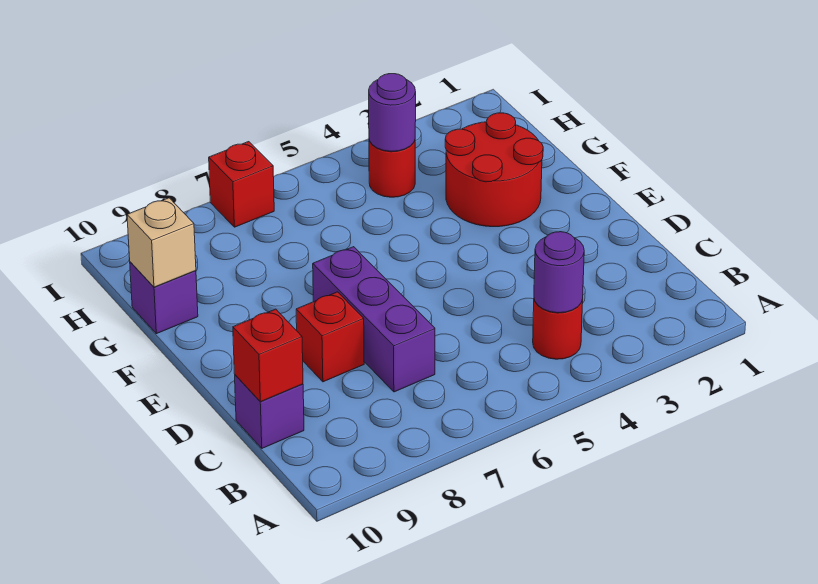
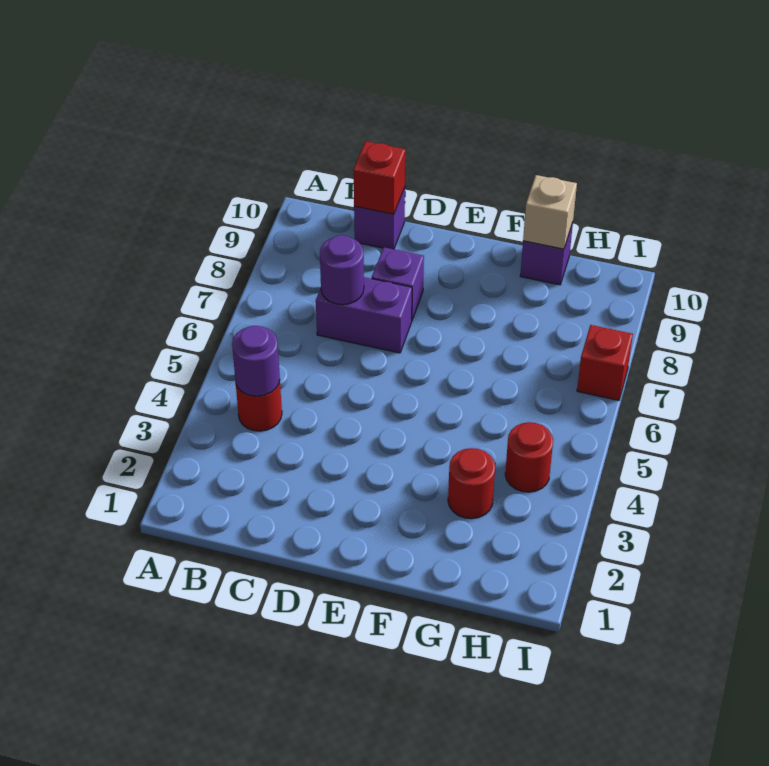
purple 1x3 brick [313,247,435,392] -> purple 1x2 brick [316,277,412,353]
red 1x1 brick [296,292,364,382] -> purple 1x1 brick [372,247,424,320]
red 2x2 round brick [445,113,543,227] -> red 1x1 round brick [448,448,495,519]
purple 1x1 round brick [369,74,416,151] -> purple 1x1 round brick moved to [320,235,364,305]

